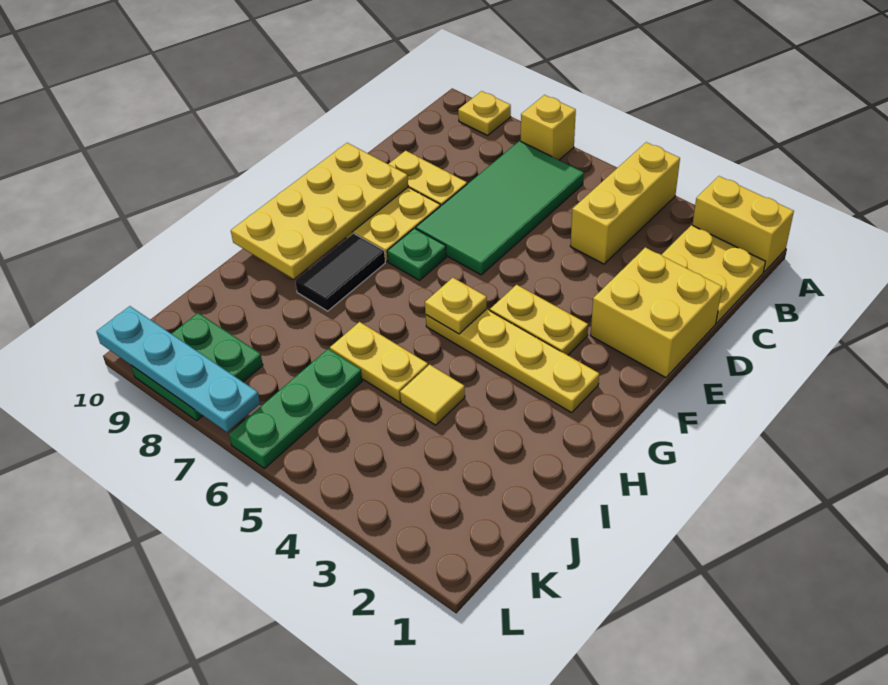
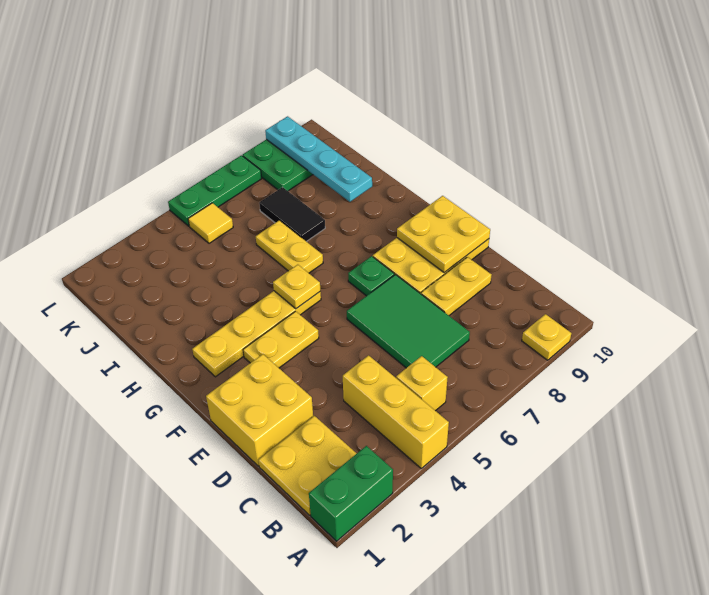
yellow 1x2 brick [692,176,794,272] -> green 1x2 brick [309,446,393,541]
yellow 1x1 brick [521,95,576,160] -> yellow 1x1 brick moved to [396,356,448,411]
green 2x4 tile [416,141,584,275] -> green 2x3 tile [347,275,470,368]
yellow 2x4 plate [231,143,408,279] -> yellow 2x2 plate [397,196,490,273]
black 1x2 tile [295,234,385,311] -> black 1x2 tile moved to [259,187,325,242]
yellow 1x1 tile [400,365,465,425] -> yellow 1x1 tile moved to [188,203,233,243]
yellow 1x2 plate [330,322,428,402] -> yellow 1x2 plate turned to [256,220,323,273]
green 1x3 plate [229,349,362,469] -> green 1x3 plate turned to [168,155,262,226]
cyan 1x4 plate [96,306,260,432] -> cyan 1x4 plate turned to [265,116,372,202]

